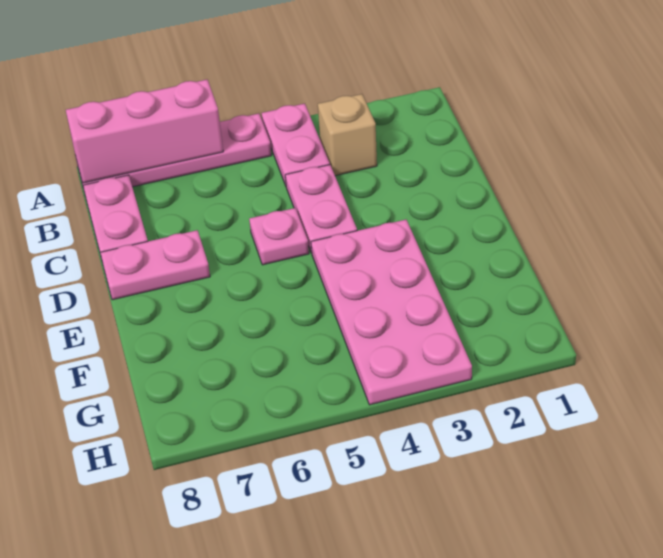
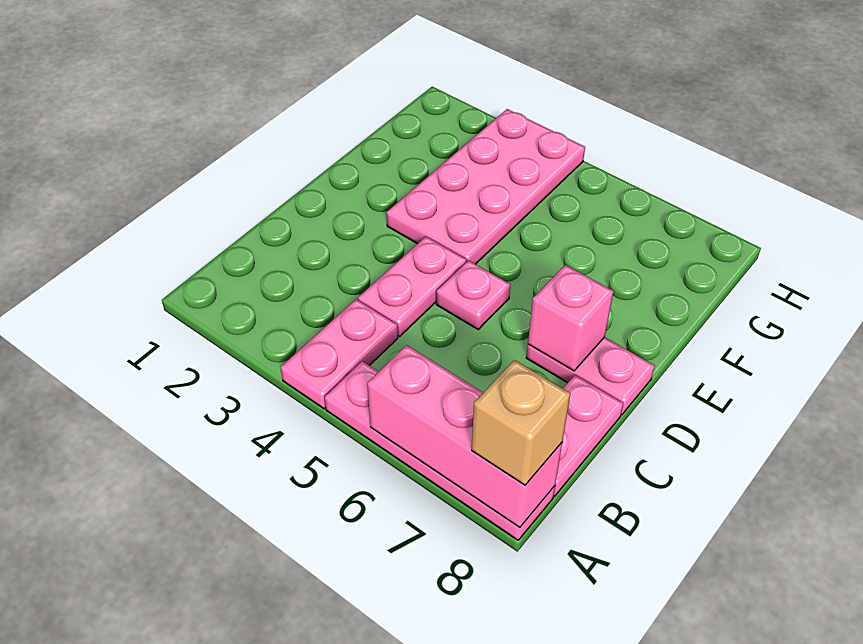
tan 1x1 brick [318,94,377,176] -> tan 1x1 brick moved to [472,360,570,485]
none -> pink 1x1 brick [528,265,613,371]

